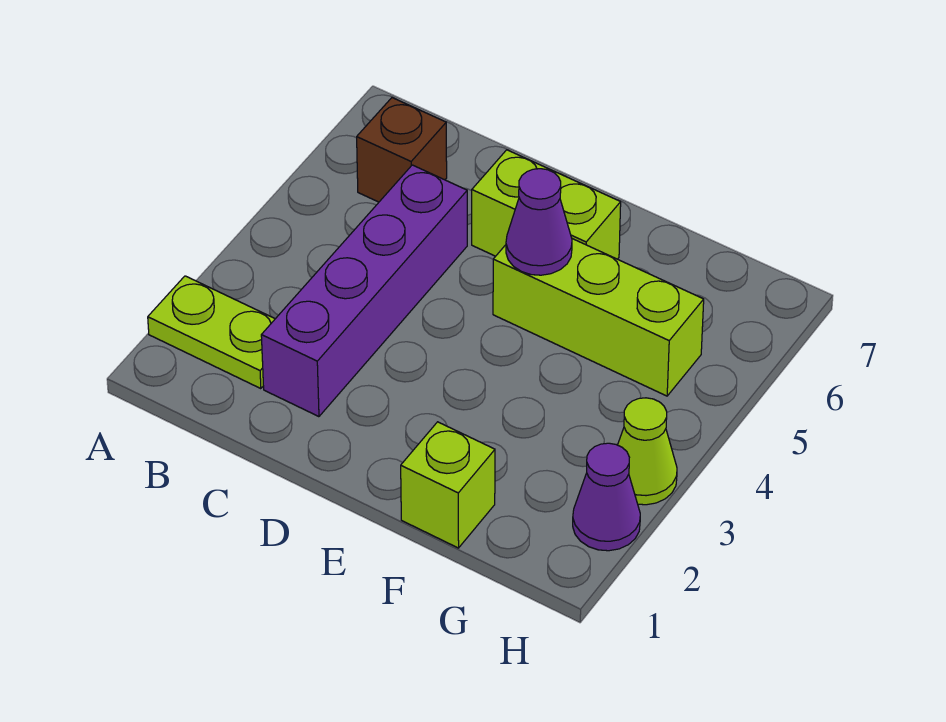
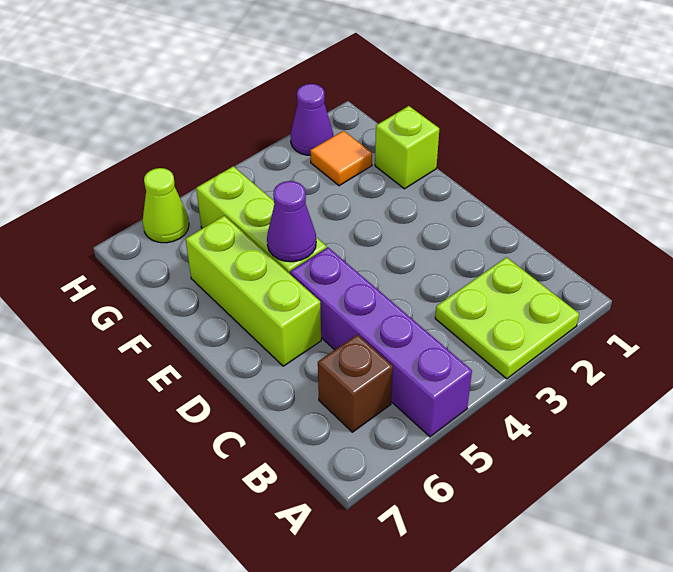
lime 1x2 plate [148,276,275,389] -> lime 2x2 plate [435,257,579,379]
purple 1x4 brick [261,165,467,417] -> purple 1x4 brick turned to [290,247,472,437]
lime 1x2 brick [472,150,621,259] -> lime 1x3 brick [186,216,321,366]
none -> orange 1x1 tile [310,131,372,186]
lime 1x1 cone [618,398,677,505] -> lime 1x1 cone moved to [143,168,189,243]

